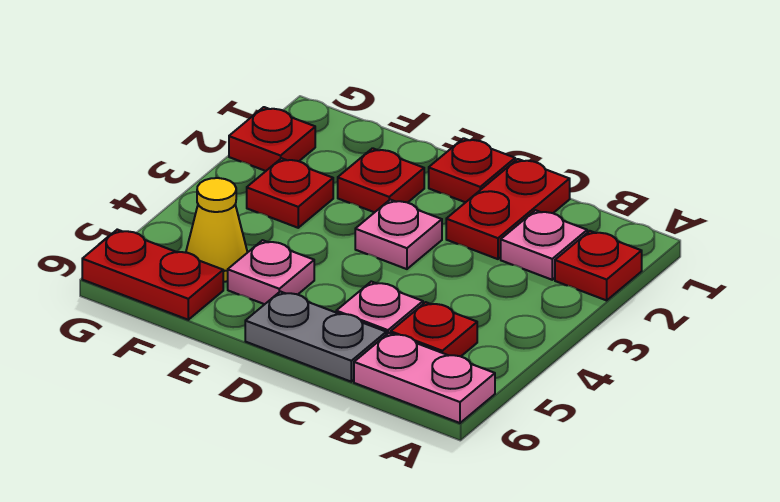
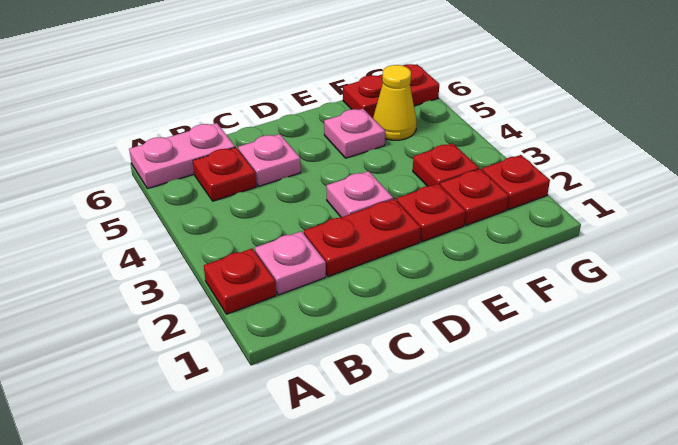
red 1x2 plate [446,159,570,259] -> red 1x2 plate turned to [304,199,421,276]
grey 1x2 plate [245,291,386,382] -> none
red 1x1 plate [429,138,515,202] -> red 1x1 plate moved to [440,169,509,225]

